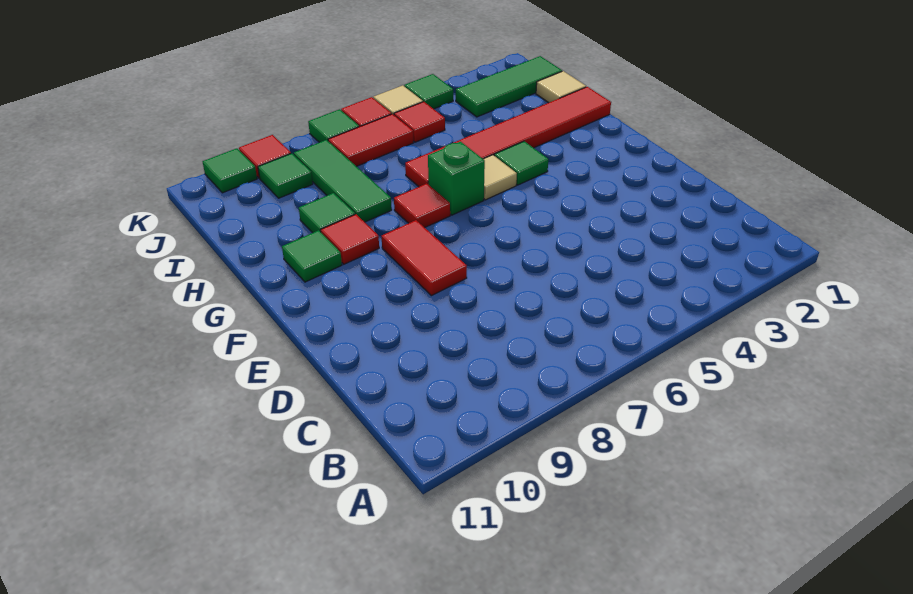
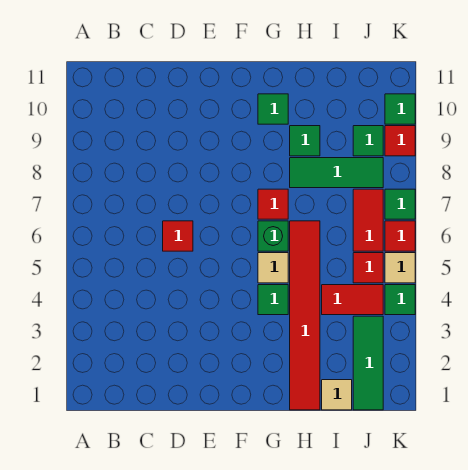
red 1x2 tile [381,220,467,296] -> red 1x2 tile moved to [322,285,383,315]
red 1x1 tile [321,214,379,264] -> red 1x1 tile moved to [163,221,193,251]

